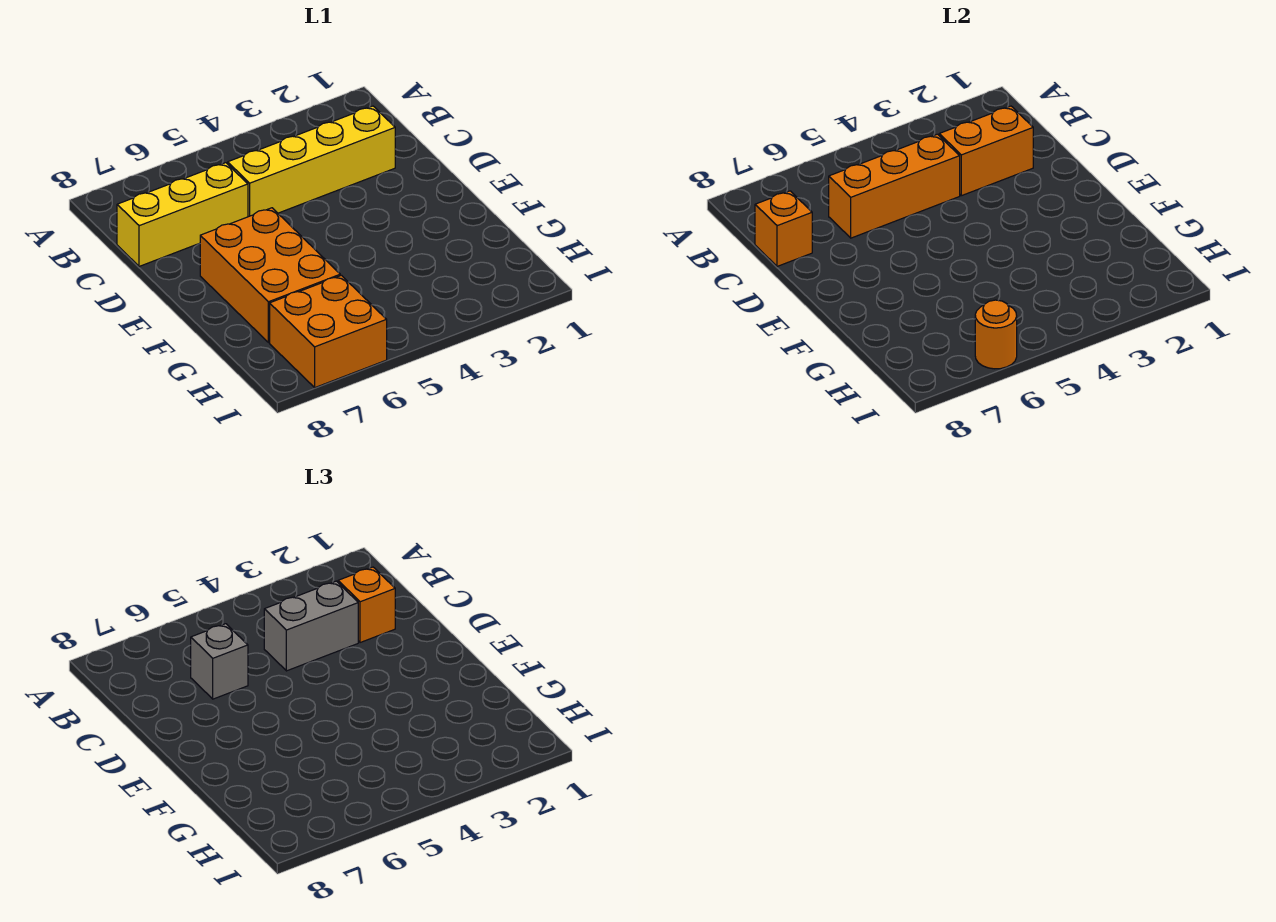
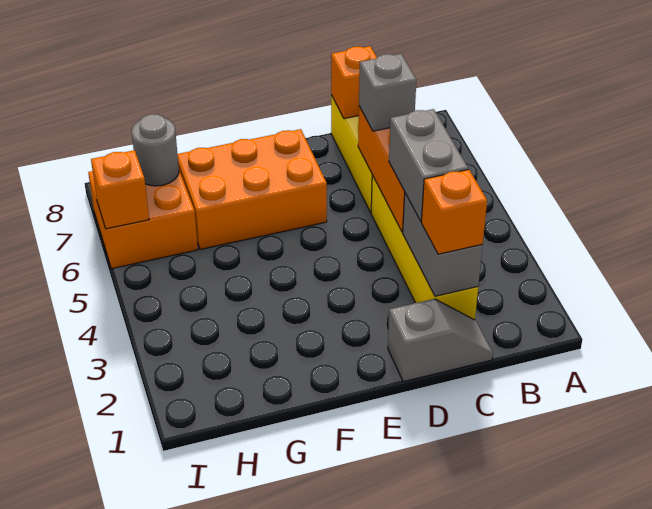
none -> grey 1x2 slope [388,299,493,382]
orange 1x2 brick [939,106,1033,196] -> grey 1x2 brick [403,193,483,296]
none -> grey 1x1 round brick [132,114,179,186]
orange 1x1 round brick [975,300,1017,369] -> orange 1x1 brick [91,150,149,229]

